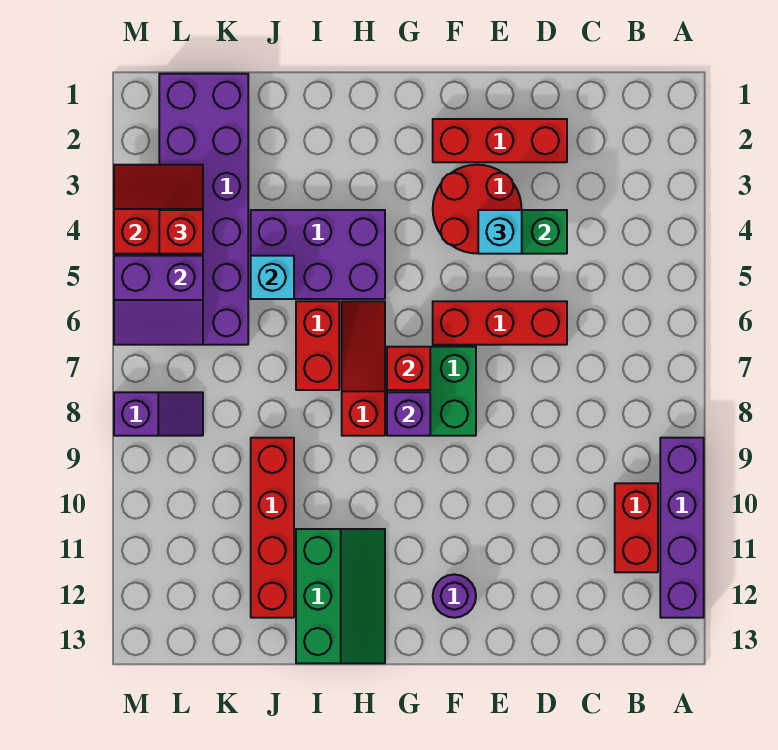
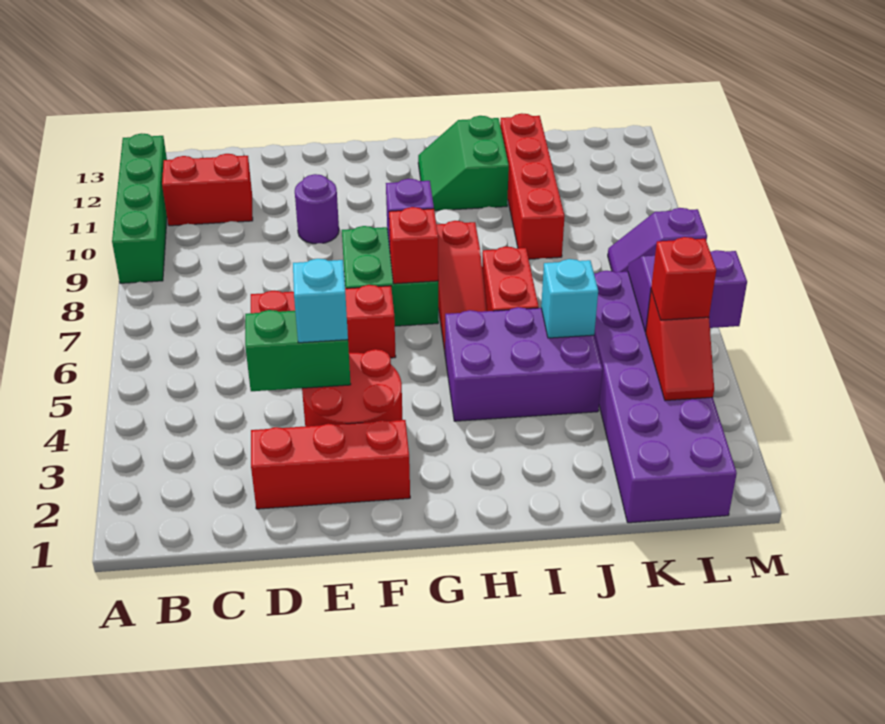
purple 1x4 brick [660,438,704,618] -> green 1x4 brick [112,133,167,283]
red 1x2 brick [615,483,658,572] -> red 1x2 brick turned to [162,154,253,226]
purple 1x1 round brick [433,574,476,618] -> purple 1x1 round brick moved to [295,174,339,244]
green 2x3 slope [296,529,385,663] -> green 2x2 slope [418,116,509,211]
red 2x2 slope [114,165,203,254] -> red 1x2 slope [646,290,714,401]

